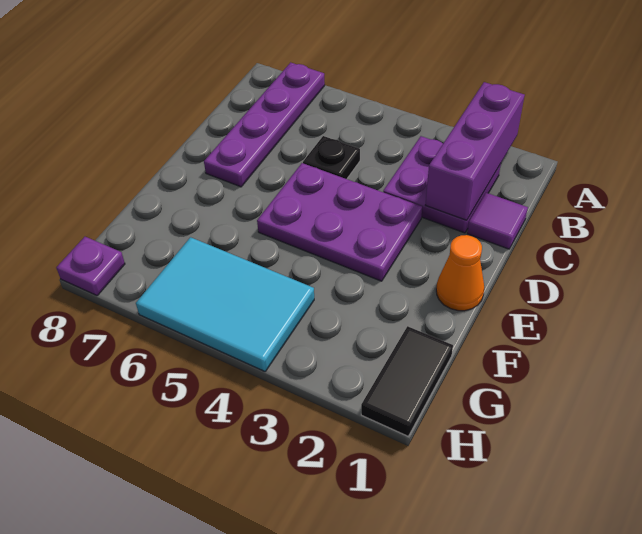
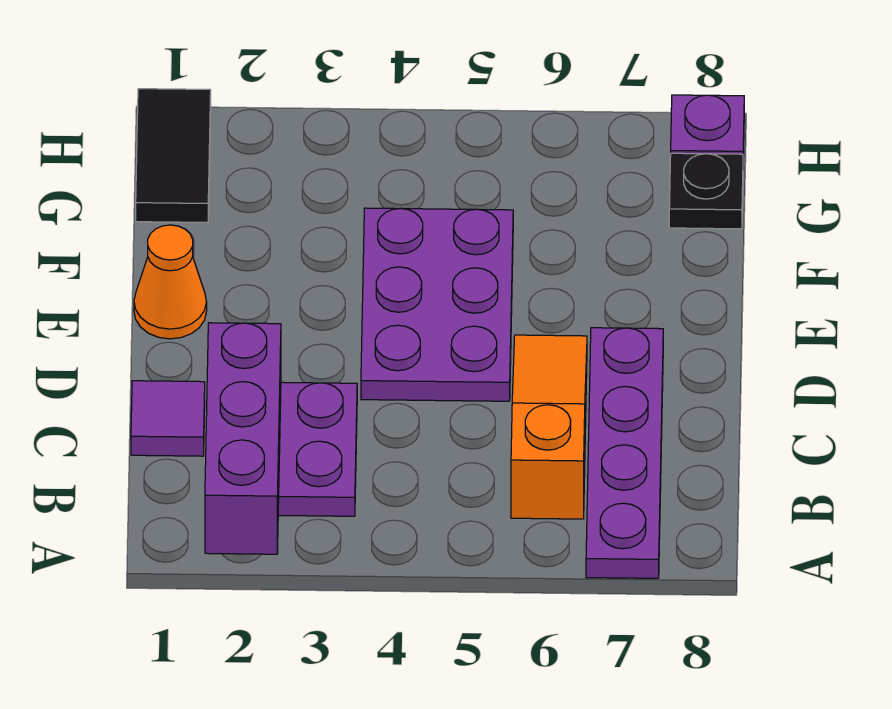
none -> orange 1x3 slope [511,335,587,519]
black 1x1 plate [303,136,360,179] -> black 1x1 plate moved to [669,153,743,229]
purple 2x3 plate [257,163,422,281] -> purple 2x3 plate turned to [361,208,513,401]
cyan 2x3 tile [136,237,314,371] -> none

